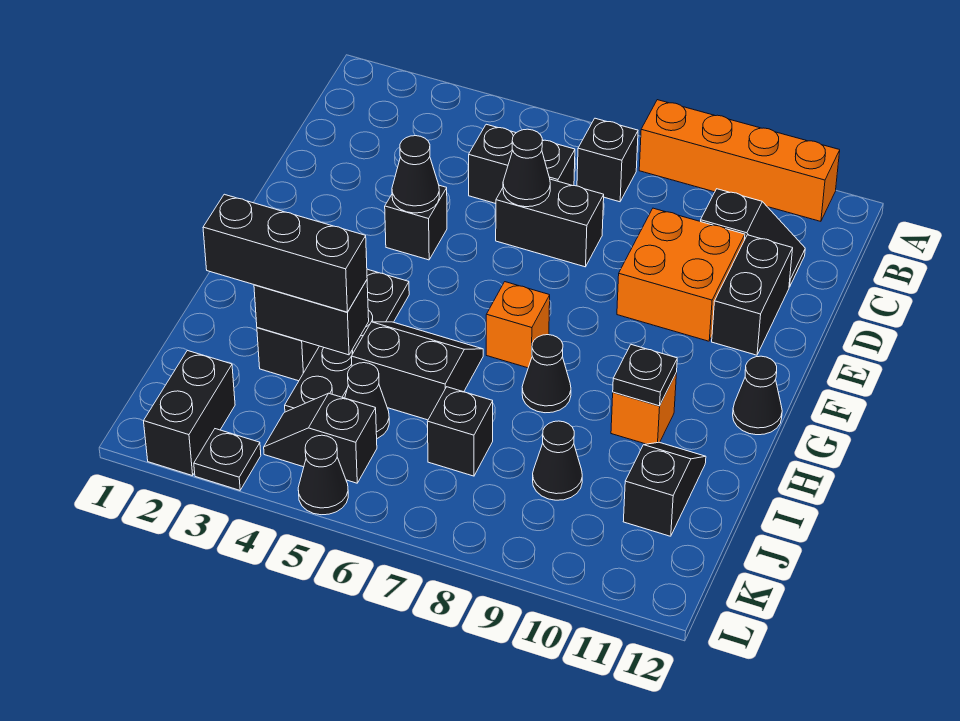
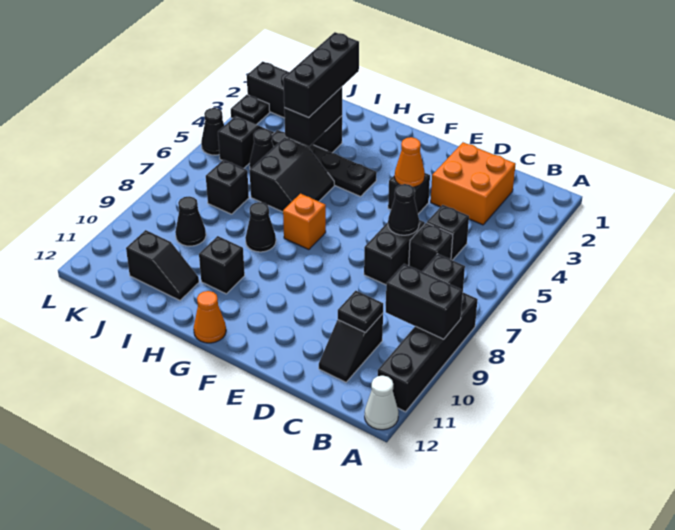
orange 1x4 brick [639,100,840,221] -> black 1x4 brick [378,293,478,412]
none -> white 1x1 cone [365,376,399,430]
orange 2x2 brick [617,208,745,341] -> orange 2x2 brick moved to [431,142,516,225]
black 1x2 brick [712,235,793,355] -> black 1x2 brick moved to [386,264,463,339]
black 1x1 cone [392,136,439,213] -> orange 1x1 cone [395,137,425,187]
black 1x1 cone [733,356,782,435] -> orange 1x1 cone [194,291,226,343]
orange 1x1 brick [611,373,677,444] -> black 1x1 brick [199,236,245,294]
black 1x1 plate [613,345,677,406] -> black 1x1 plate moved to [338,291,383,333]

